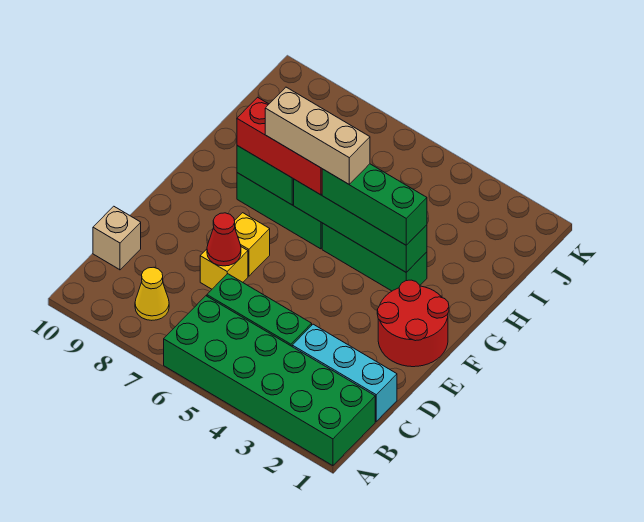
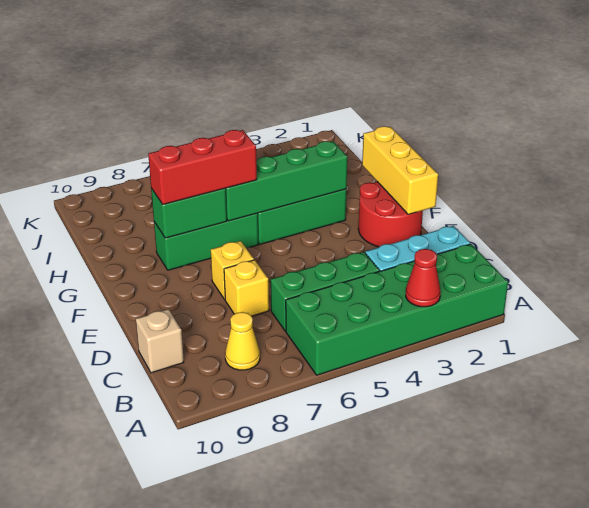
red 1x1 cone [207,213,241,266] -> red 1x1 cone moved to [406,249,440,307]
none -> yellow 1x3 brick [362,126,438,215]
green 1x3 brick [322,164,427,245] -> none
tan 1x3 brick [265,87,370,184] -> none

